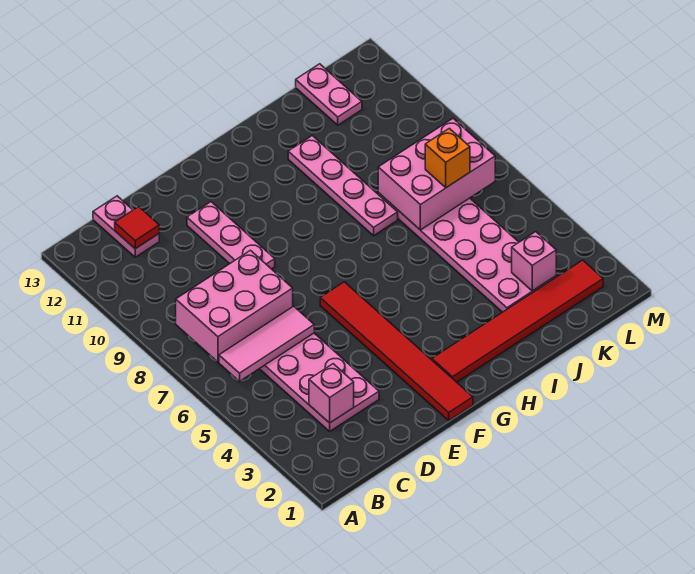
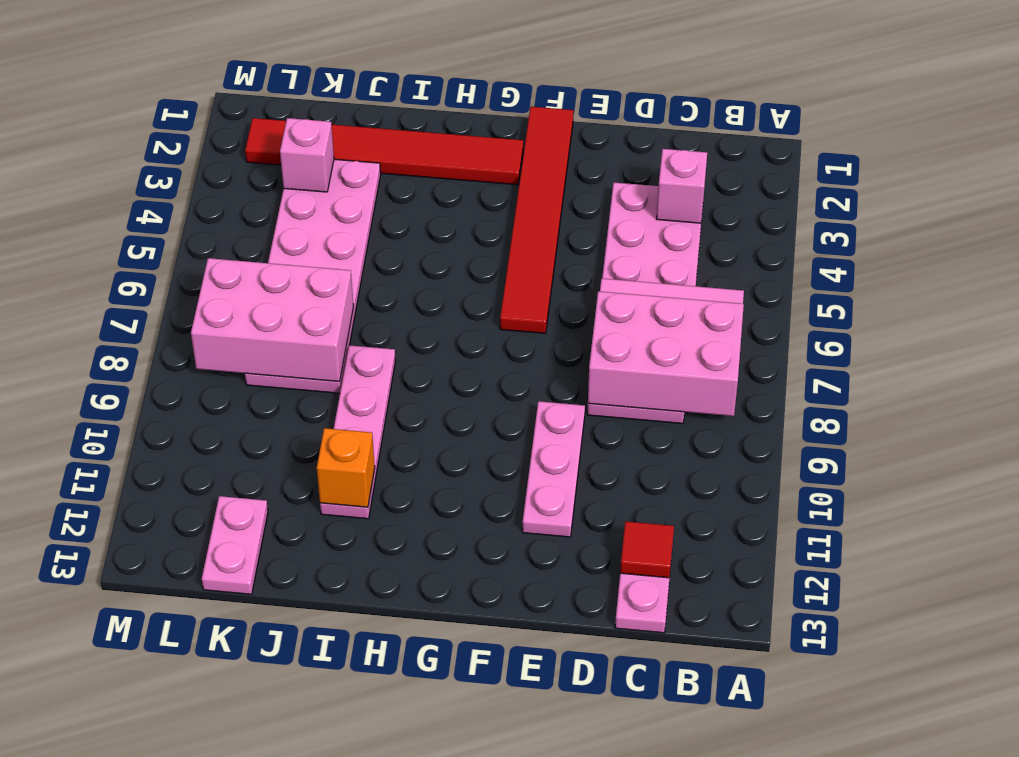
orange 1x1 brick [425,128,470,188] -> orange 1x1 brick moved to [317,428,375,507]

